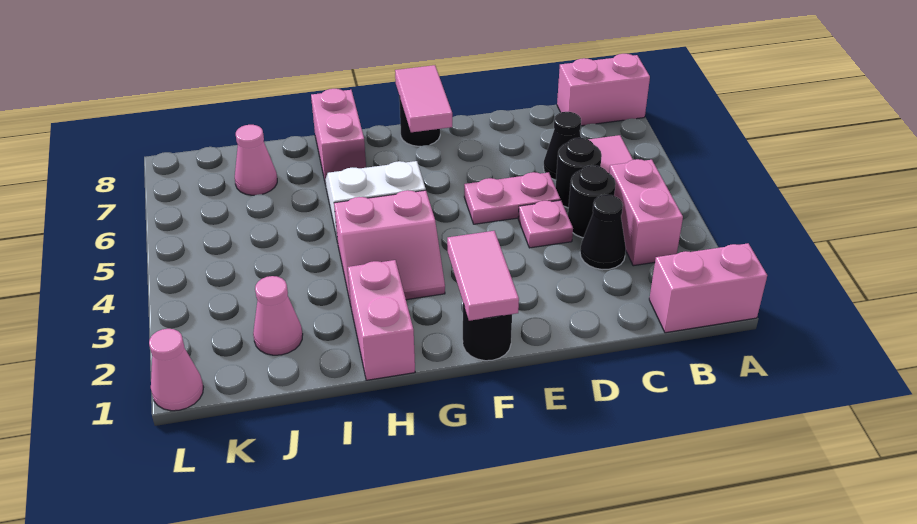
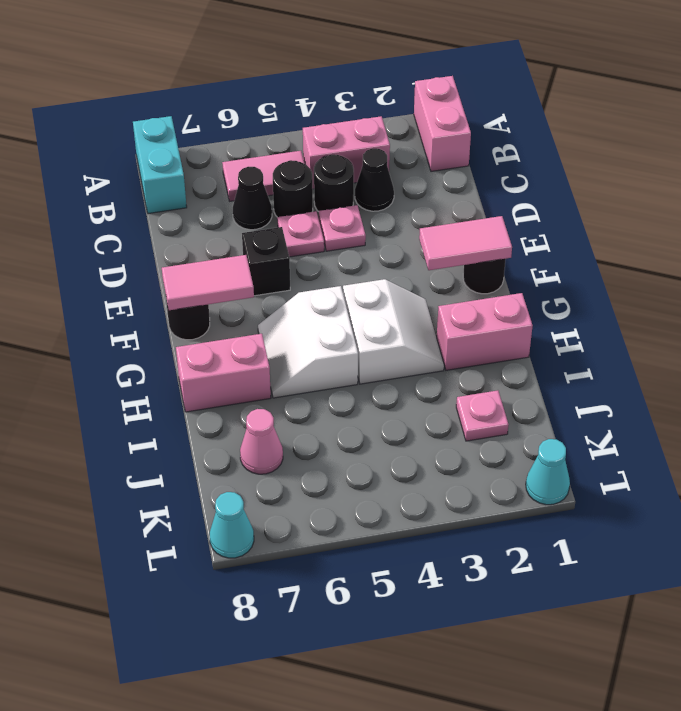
pink 1x2 brick [557,54,650,126] -> cyan 1x2 brick [133,116,187,214]
pink 1x2 plate [464,172,560,224] -> pink 1x1 plate [277,211,324,257]
none -> black 1x1 brick [242,227,290,296]
pink 2x2 slope [334,190,445,305] -> white 2x2 slope [343,279,444,384]
pink 1x1 cone [253,276,303,355] -> pink 1x1 plate [456,390,509,441]
pink 1x1 cone [149,329,204,411] -> cyan 1x1 cone [526,439,570,505]
none -> cyan 1x1 cone [210,492,254,558]

